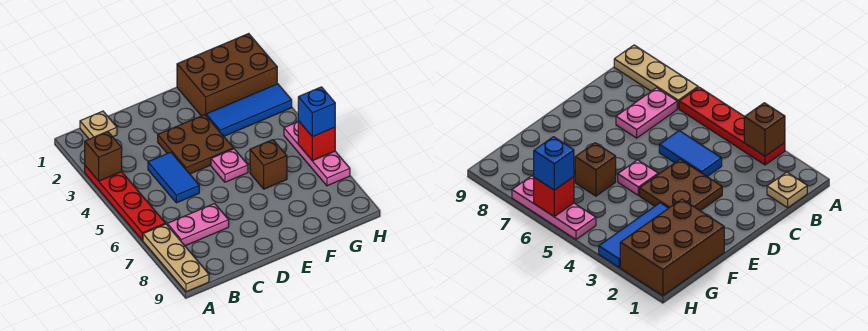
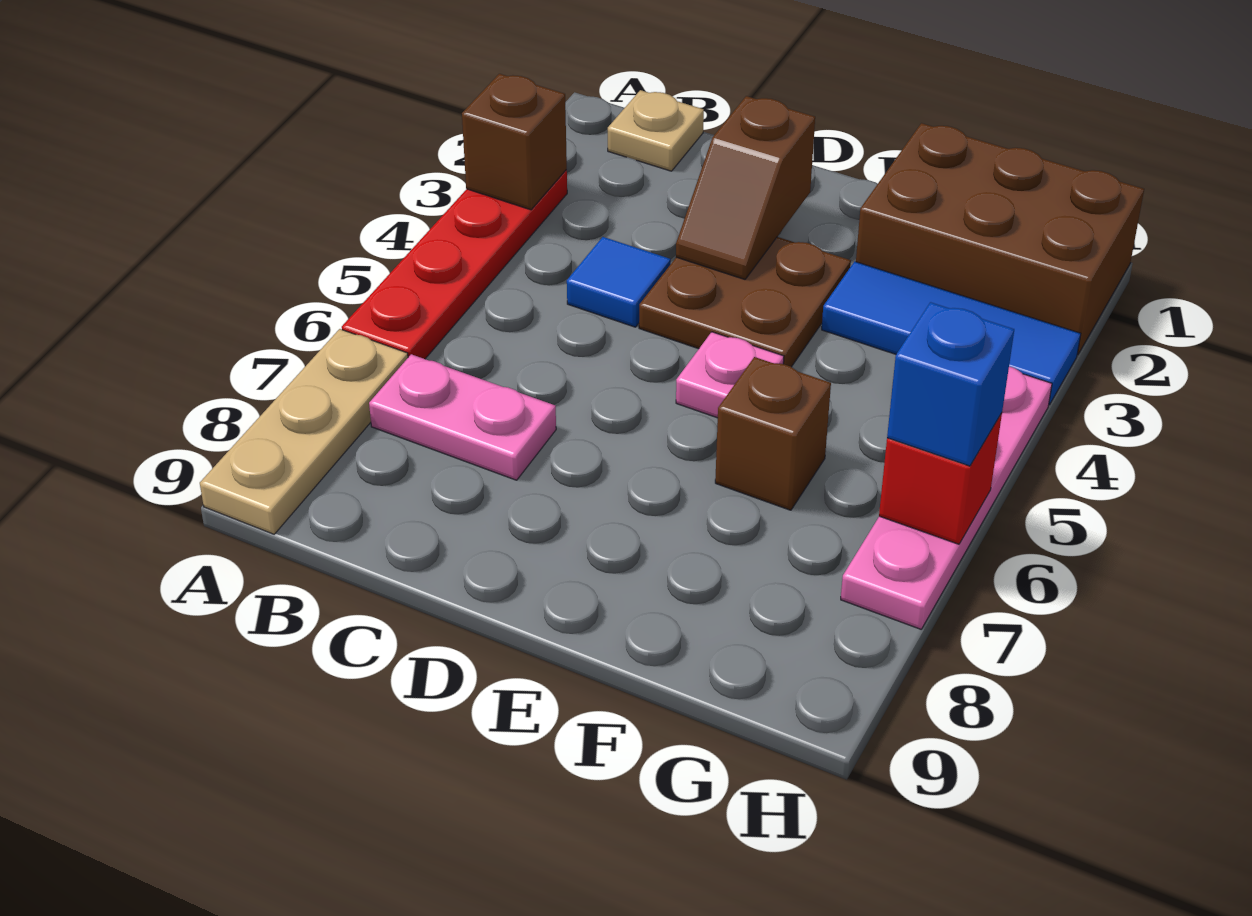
blue 1x2 tile [148,152,199,203] -> blue 1x1 tile [567,237,671,327]
none -> brown 1x2 slope [676,96,815,279]
pink 1x3 plate [284,122,350,186] -> pink 1x4 plate [841,366,1052,629]

